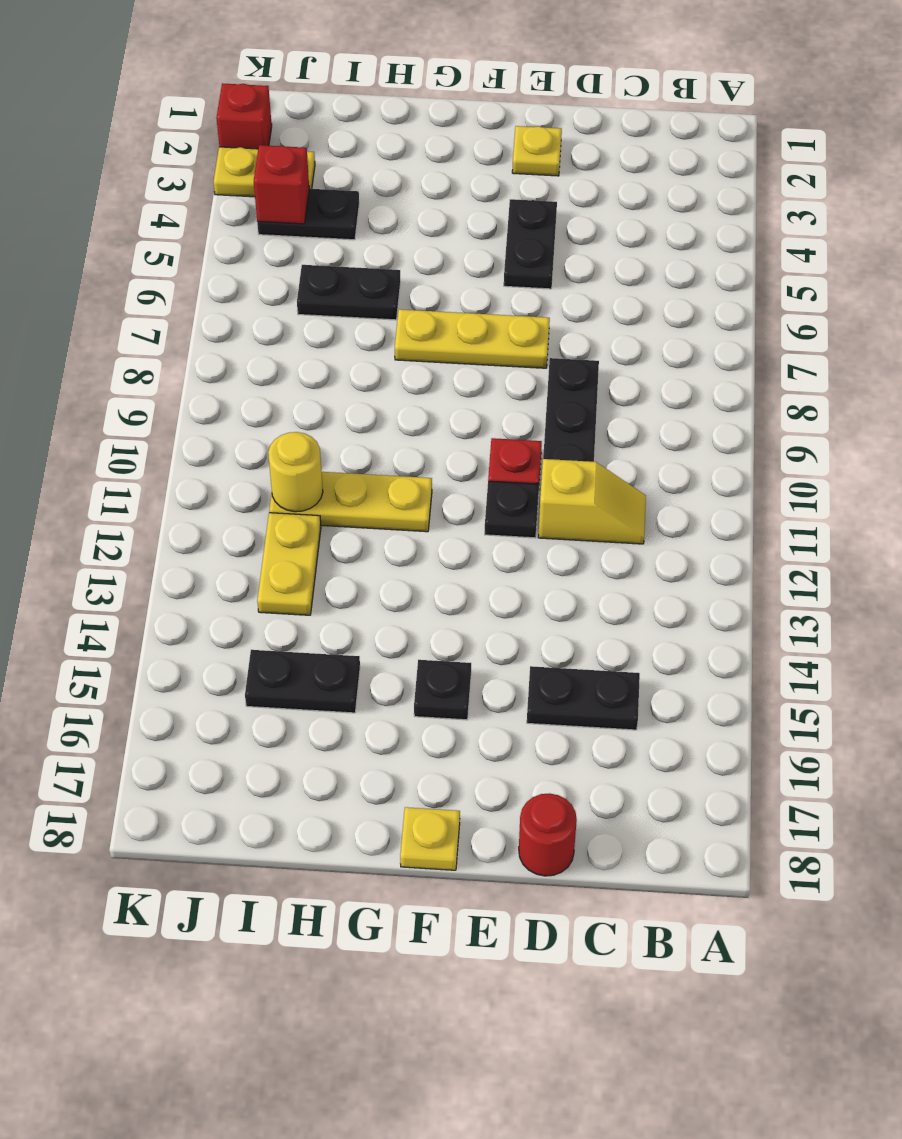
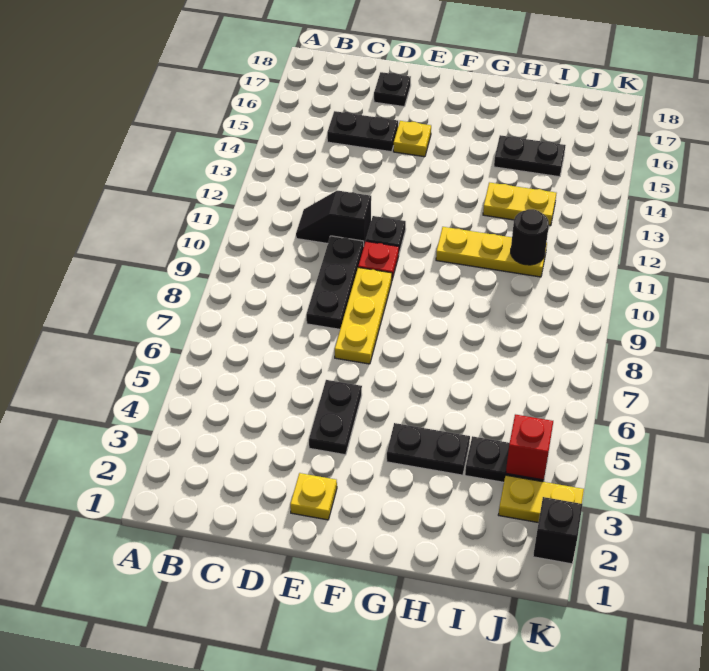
yellow 1x2 slope [538,459,646,544] -> black 1x2 slope [296,191,371,244]
red 1x1 round brick [519,793,577,876] -> none
yellow 1x3 plate [395,309,550,368] -> yellow 1x3 plate turned to [335,268,392,364]
black 1x1 plate [414,660,471,720] -> black 1x1 plate moved to [374,72,411,107]
yellow 1x1 plate [400,807,460,870] -> yellow 1x1 plate moved to [393,121,431,157]
black 1x2 plate [297,265,401,320] -> black 1x2 plate moved to [387,423,470,475]
yellow 1x1 round brick [268,432,323,512] -> black 1x1 round brick [511,209,549,265]
yellow 1x2 plate [257,513,321,615] -> yellow 1x2 plate turned to [483,182,556,226]
red 1x1 brick [216,83,272,149] -> black 1x1 brick [533,497,582,564]

